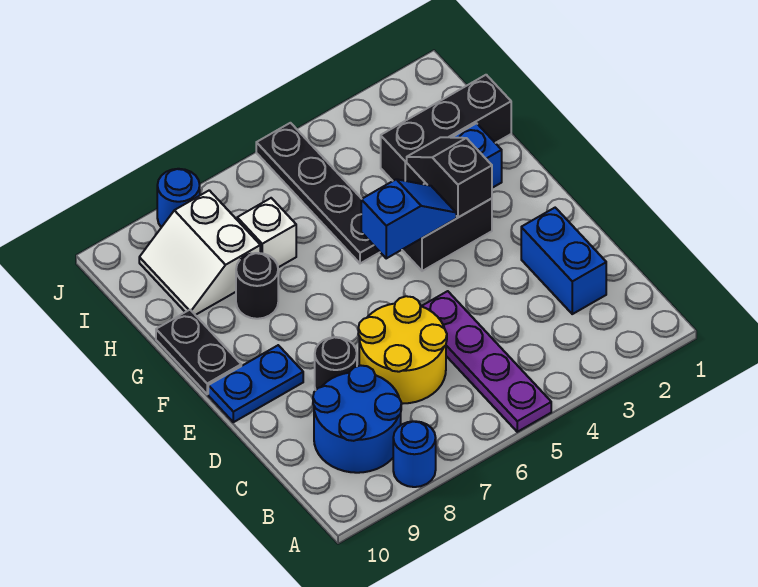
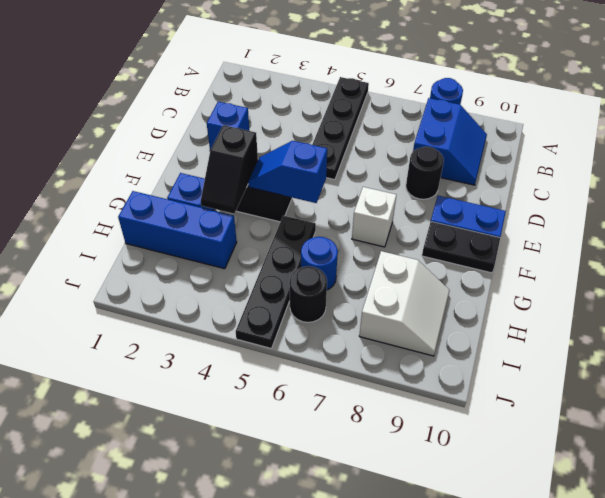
purple 1x4 plate [422,291,551,432] -> black 1x4 plate [312,77,369,180]
blue 2x2 round brick [313,365,401,473] -> blue 2x2 slope [413,98,487,185]
blue 1x2 brick [521,208,606,314] -> blue 1x1 brick [207,102,250,150]
yellow 2x2 round brick [358,296,447,404] -> none
black 1x2 plate [156,310,241,394] -> black 1x2 plate turned to [422,222,500,273]
black 1x1 round brick [236,253,278,319] -> black 1x1 round brick moved to [289,266,327,322]
black 1x3 brick [381,75,511,184] -> blue 1x3 brick [118,191,237,269]
white 1x1 brick [237,198,296,267] -> white 1x1 brick moved to [352,187,396,247]
blue 1x1 round brick [157,169,200,227] -> blue 1x1 round brick moved to [301,237,338,290]

